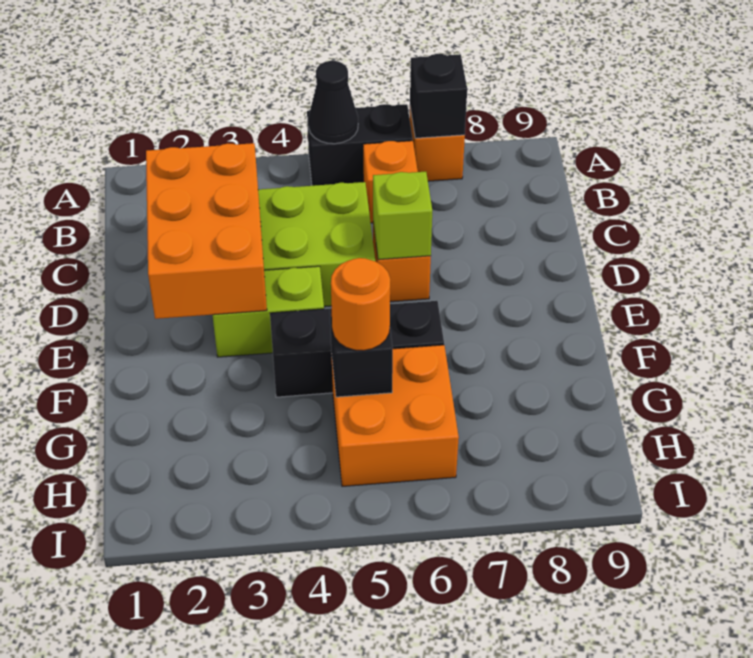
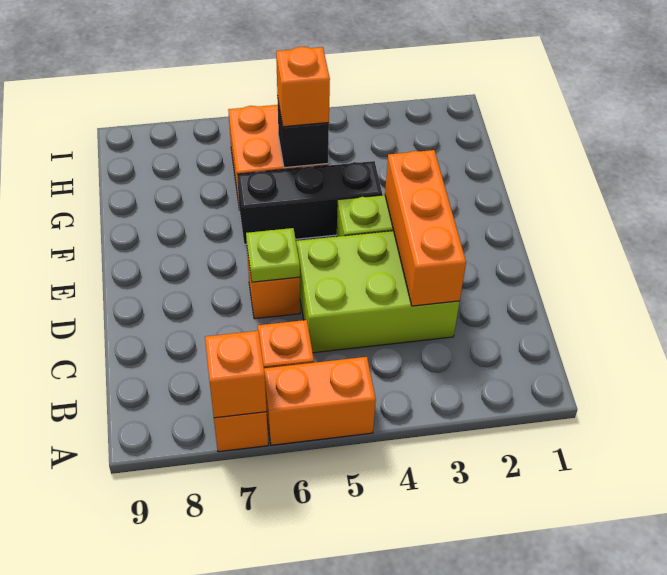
black 1x2 brick [307,104,413,186] -> orange 1x2 brick [264,357,376,445]
black 1x1 cone [308,61,358,144] -> none
black 1x1 brick [410,54,467,138] -> orange 1x1 brick [205,331,267,418]
orange 2x3 brick [146,143,267,319] -> orange 1x3 brick [385,150,466,306]
lime 1x1 brick [373,172,432,260] -> lime 1x1 plate [246,228,300,282]
orange 1x1 round brick [331,258,390,351] -> orange 1x1 brick [276,47,330,127]

